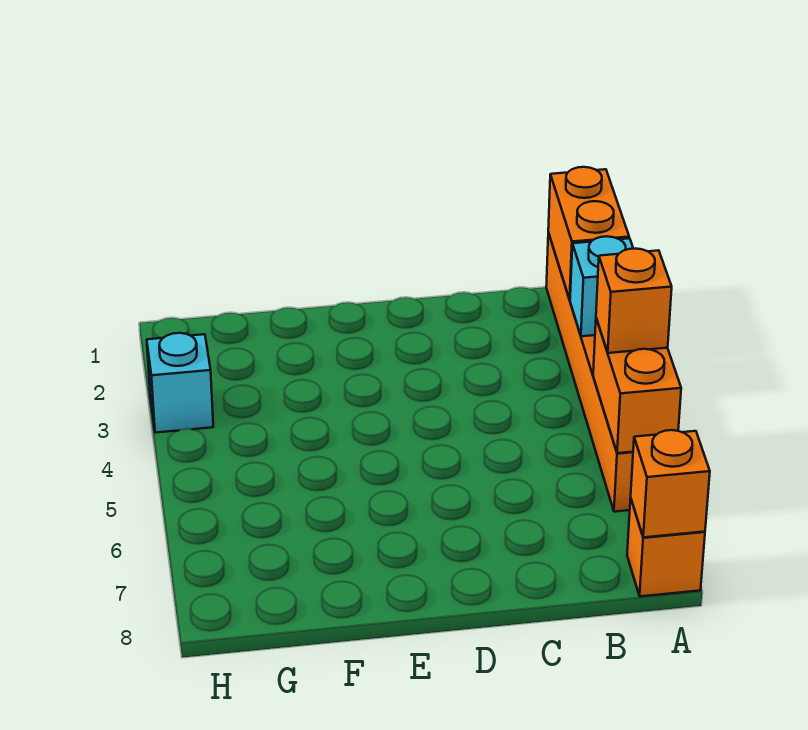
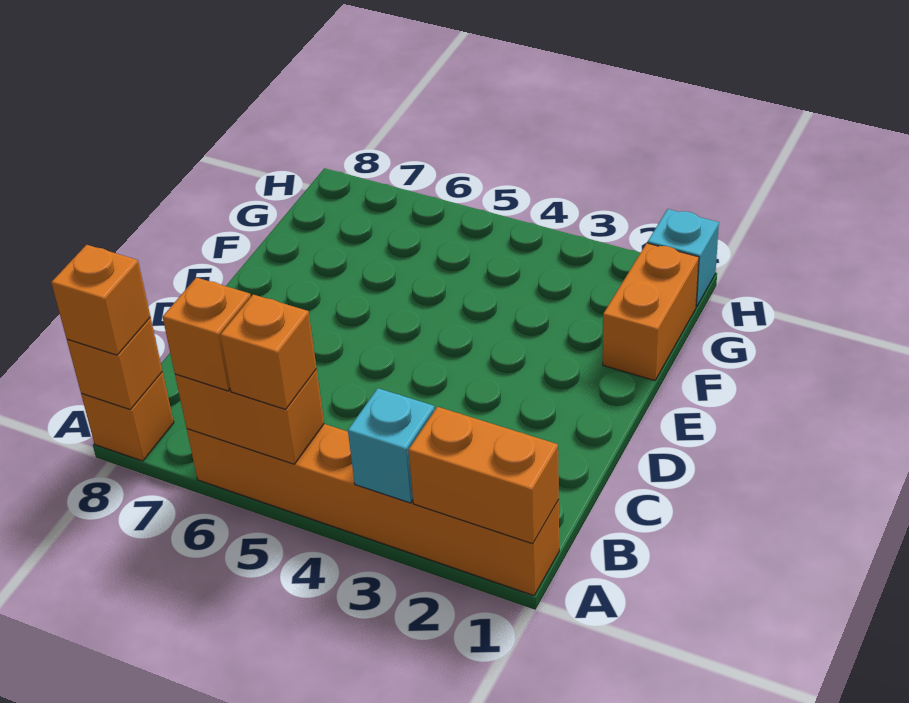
none -> orange 1x1 brick [163,277,251,391]
none -> orange 1x1 brick [51,245,150,355]
none -> orange 1x2 brick [603,243,699,381]
cyan 1x1 brick [147,333,213,433] -> cyan 1x1 brick moved to [648,209,719,307]

